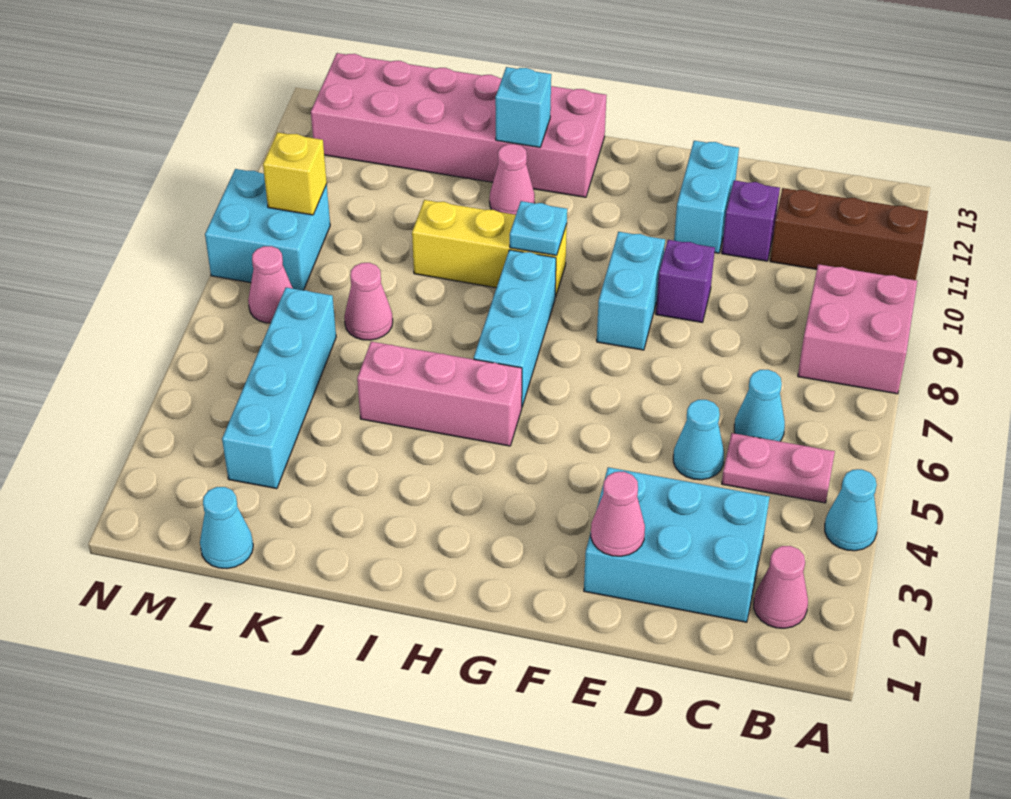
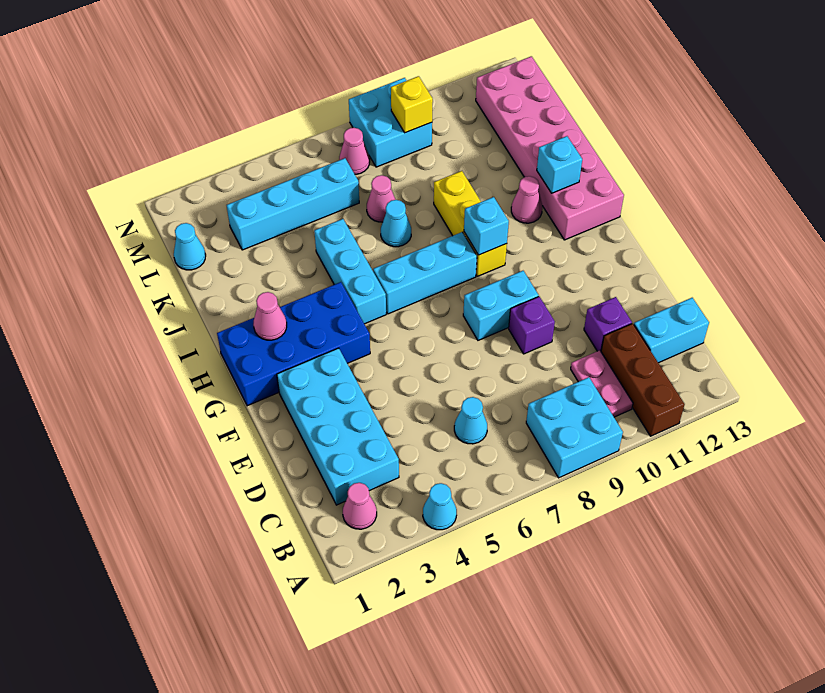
pink 2x2 brick [798,264,917,394] -> cyan 2x2 brick [526,377,623,478]
pink 1x2 plate [722,433,835,503] -> pink 1x2 plate moved to [571,350,633,417]
cyan 2x3 brick [584,467,769,622] -> cyan 2x4 brick [277,348,399,505]
cyan 1x1 cone [673,400,724,480] -> cyan 1x1 cone moved to [381,200,411,247]
pink 1x1 cone [591,472,645,556] -> pink 1x1 cone moved to [253,292,287,340]
cyan 1x2 brick [674,141,739,253] -> cyan 1x2 brick moved to [634,298,709,363]
none -> blue 2x4 brick [217,282,370,406]
pink 1x3 brick [357,342,522,446] -> cyan 1x3 brick [314,219,386,324]
cyan 1x1 plate [510,201,567,255] -> cyan 1x1 brick [464,197,509,255]

